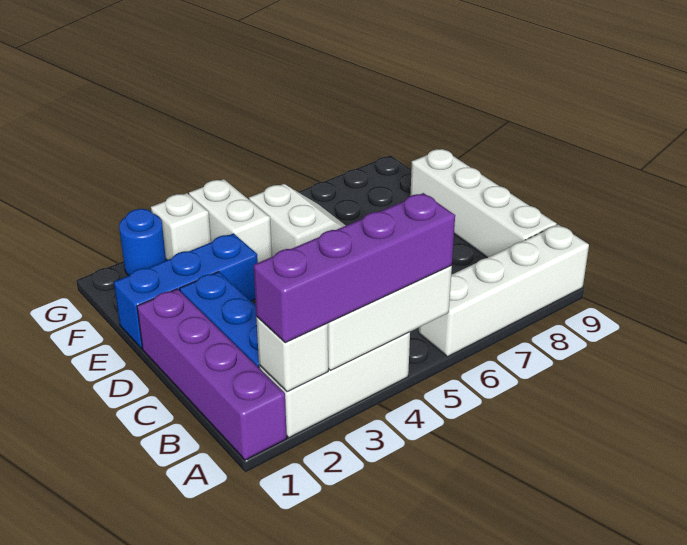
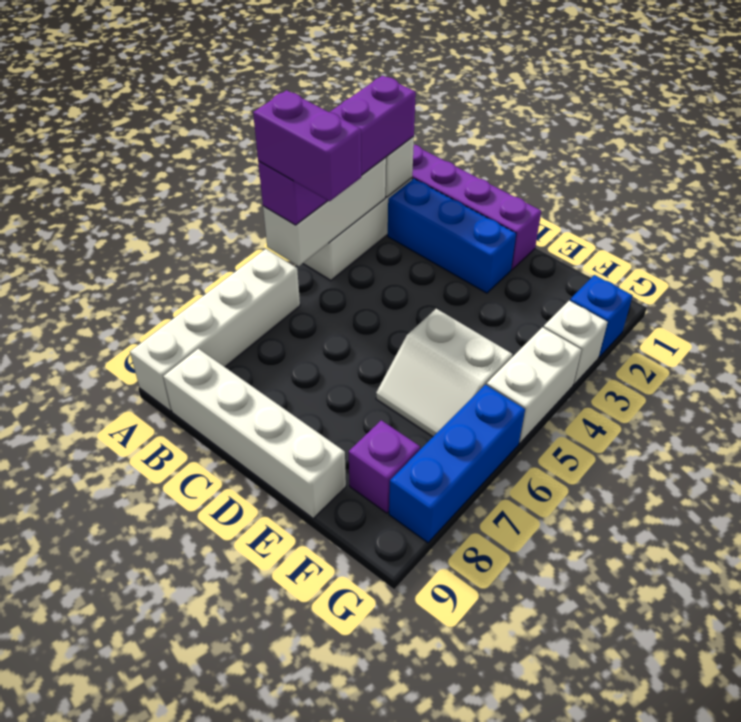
none -> purple 1x2 brick [253,90,361,201]
blue 1x3 brick [114,233,258,349] -> blue 1x3 brick moved to [389,385,525,543]
white 1x2 brick [189,179,272,263] -> white 1x2 brick turned to [487,327,581,443]
none -> purple 1x1 brick [349,420,420,513]
blue 1x1 round brick [119,209,166,275] -> blue 1x1 brick [570,275,633,357]

